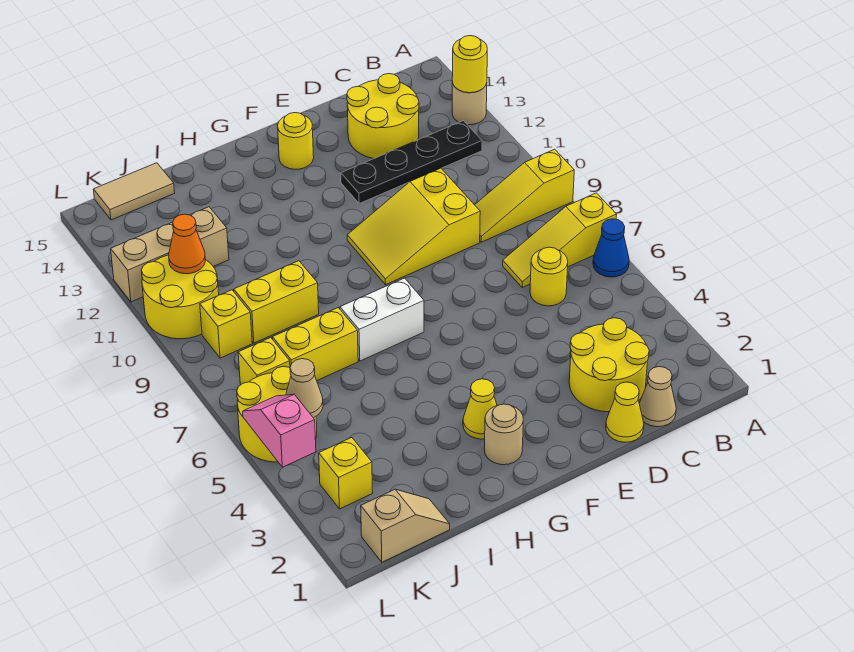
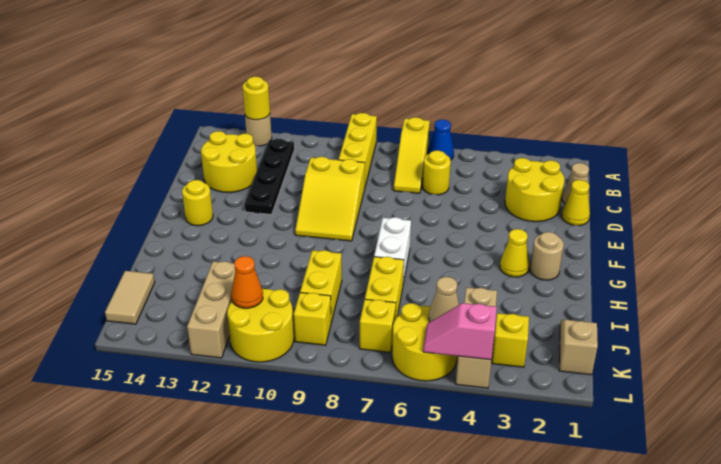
yellow 1x3 slope [475,149,574,242] -> yellow 1x3 brick [339,113,377,186]
none -> tan 1x3 brick [456,287,497,388]

